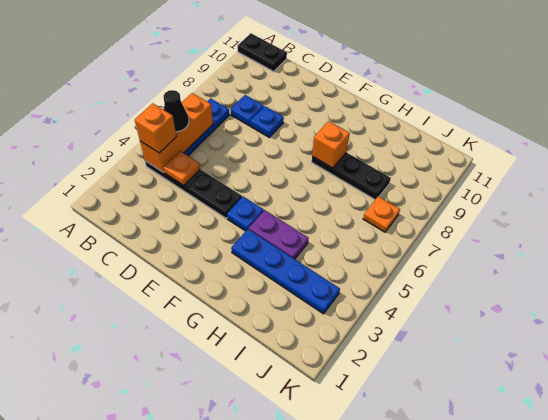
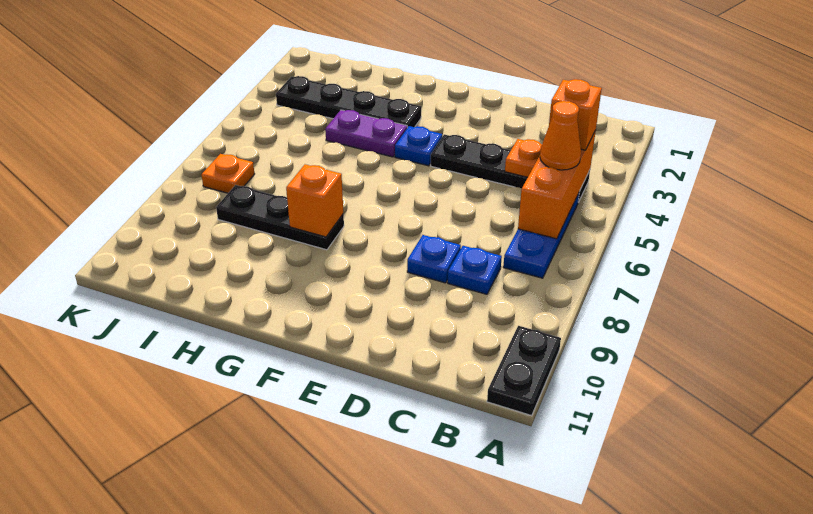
black 1x2 plate [238,33,287,71] -> black 1x2 plate turned to [487,326,561,416]
black 1x1 cone [164,90,189,132] -> orange 1x1 cone [540,101,581,170]
blue 1x4 plate [231,229,340,314] -> black 1x4 plate [276,76,421,128]

